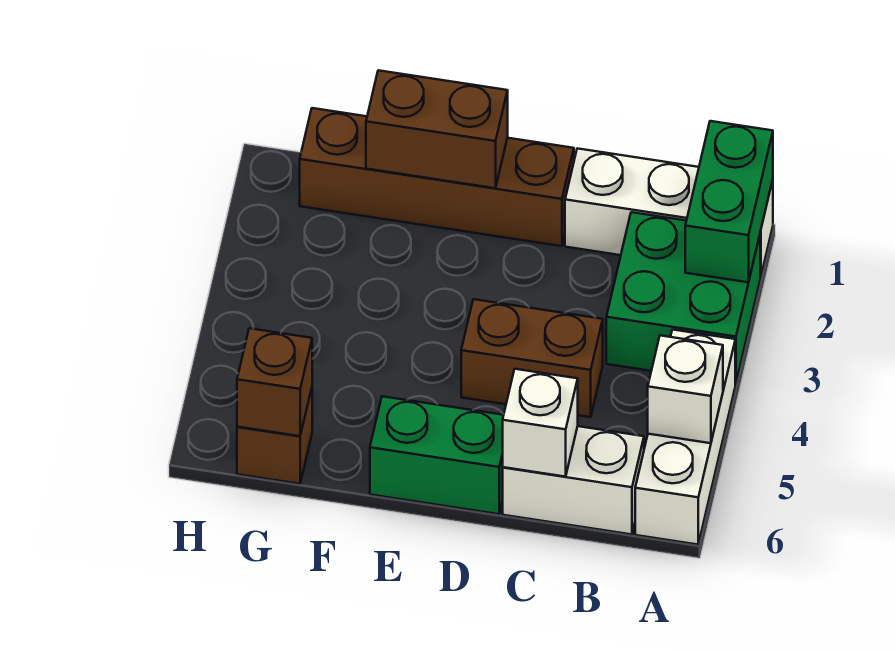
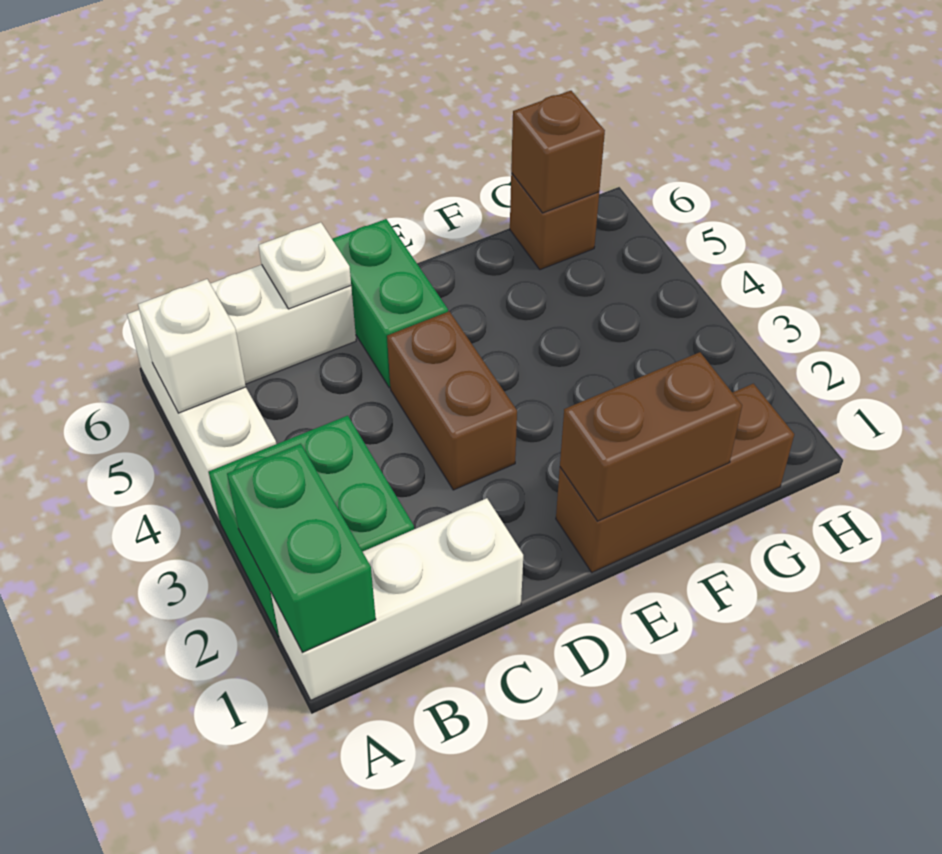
brown 1x2 brick [461,299,603,417] -> brown 1x2 brick turned to [387,311,517,490]
white 1x1 brick [503,369,578,477] -> white 1x1 plate [259,222,351,309]
brown 1x4 brick [300,108,574,246] -> brown 1x3 brick [556,384,794,572]
green 1x2 brick [370,396,504,514] -> green 1x2 brick turned to [332,219,448,388]

